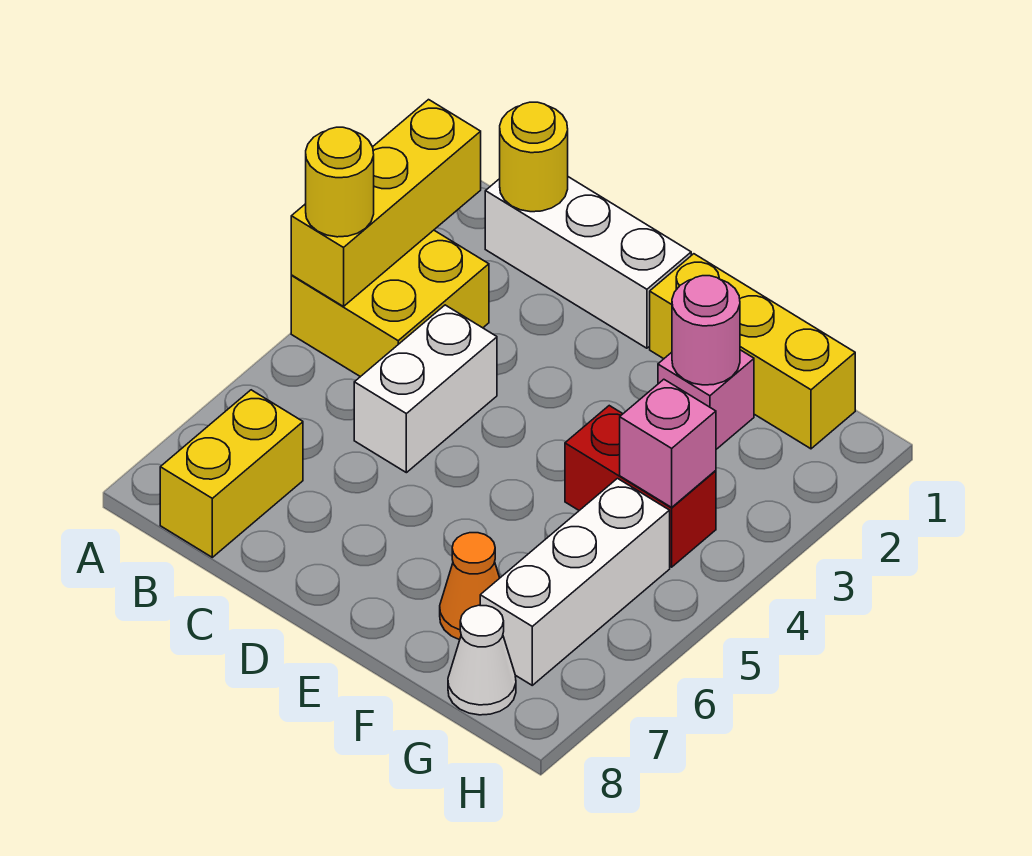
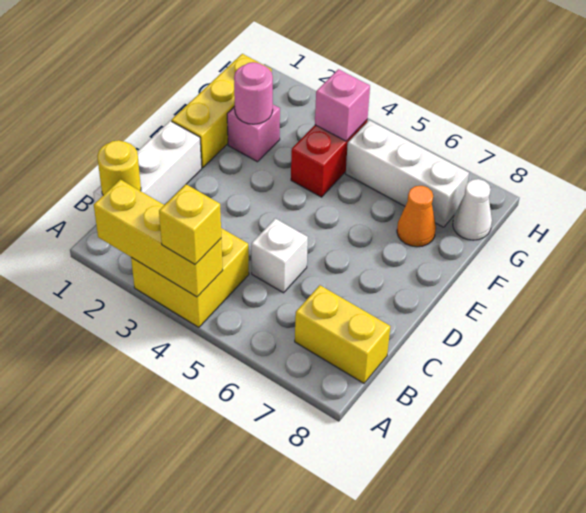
yellow 1x1 round brick [306,127,374,237] -> yellow 1x1 brick [159,184,221,264]
white 1x2 brick [354,305,497,473] -> white 1x1 brick [251,218,308,293]

